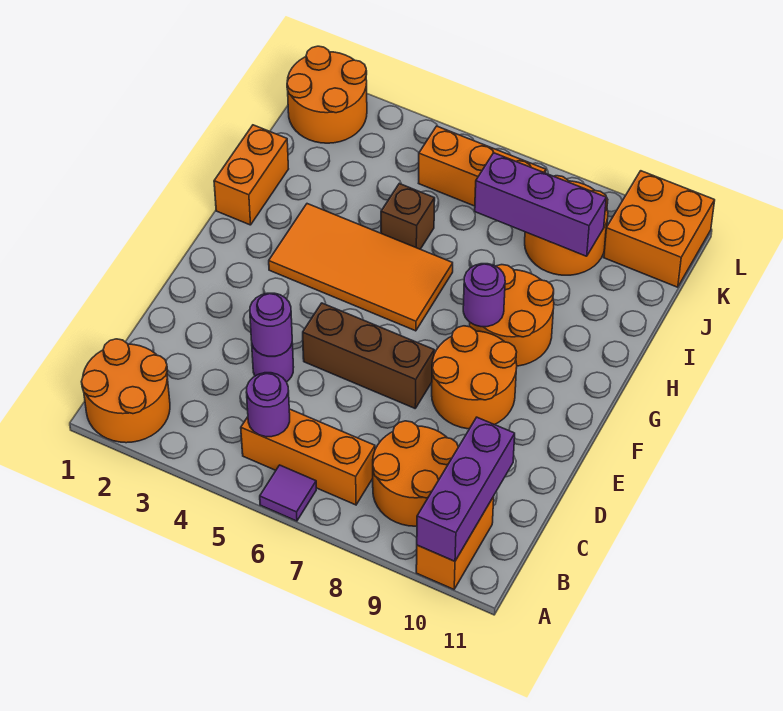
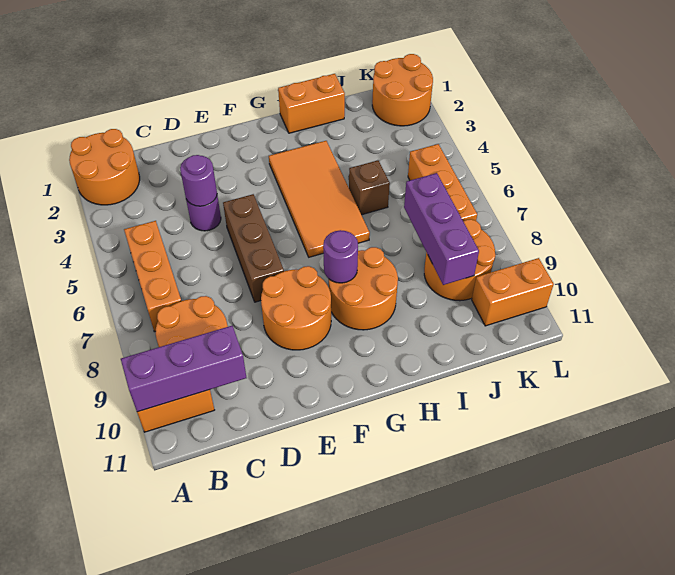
purple 1x1 tile [260,465,316,521] -> none
purple 1x1 round brick [246,373,290,437] -> none
orange 2x2 brick [604,171,715,287] -> orange 1x2 brick [472,258,554,326]

